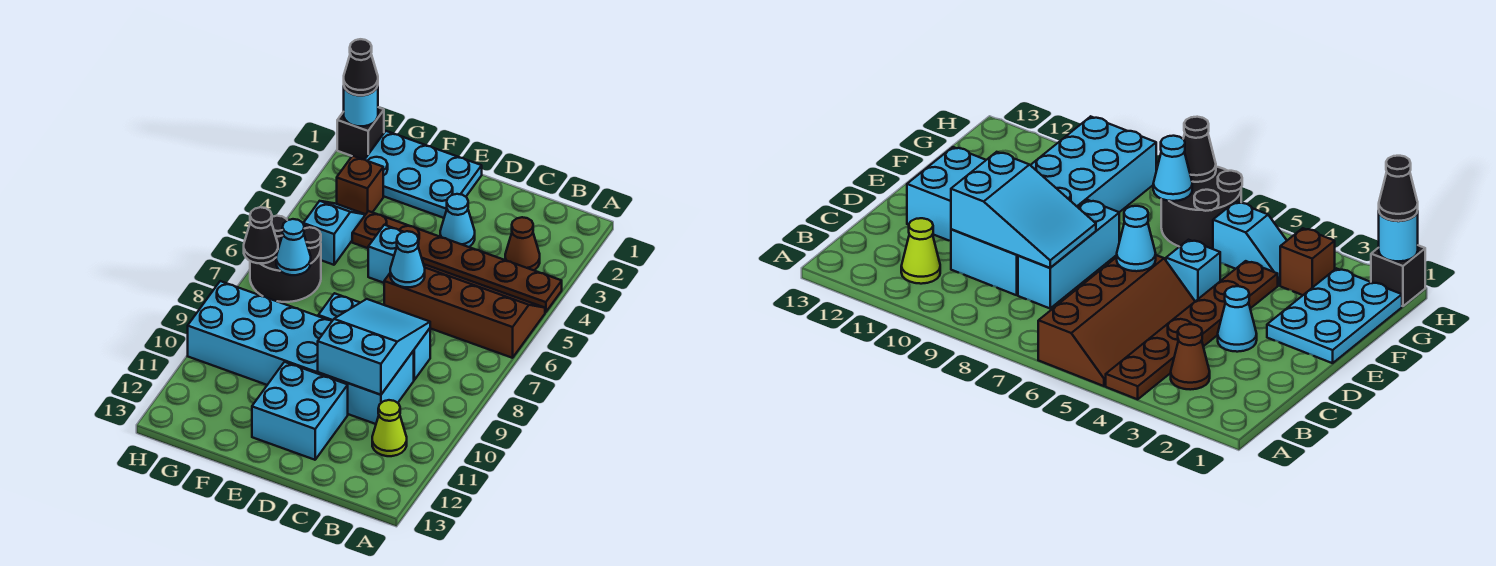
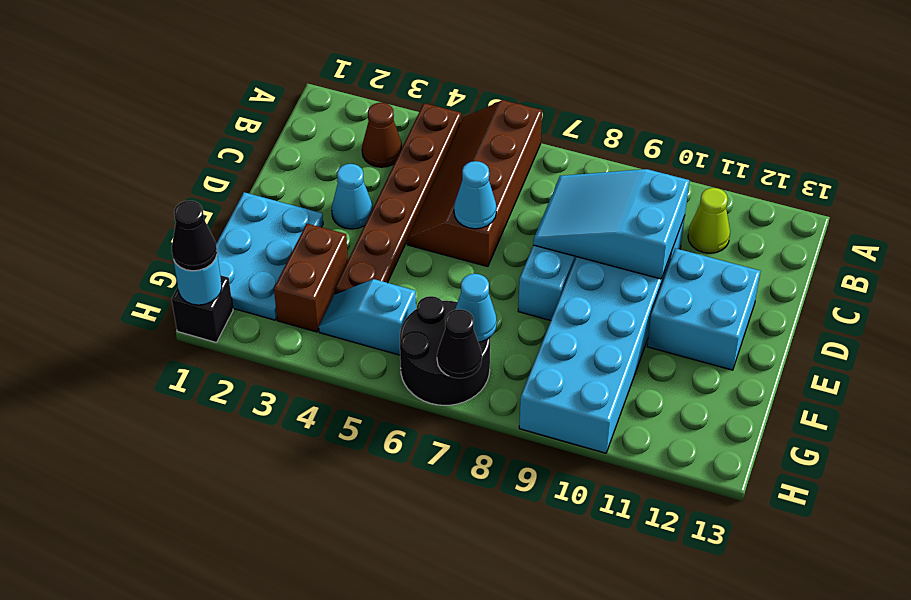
cyan 1x1 brick [368,225,403,283] -> none
brown 1x1 brick [337,156,383,214] -> brown 1x2 brick [274,224,348,332]

